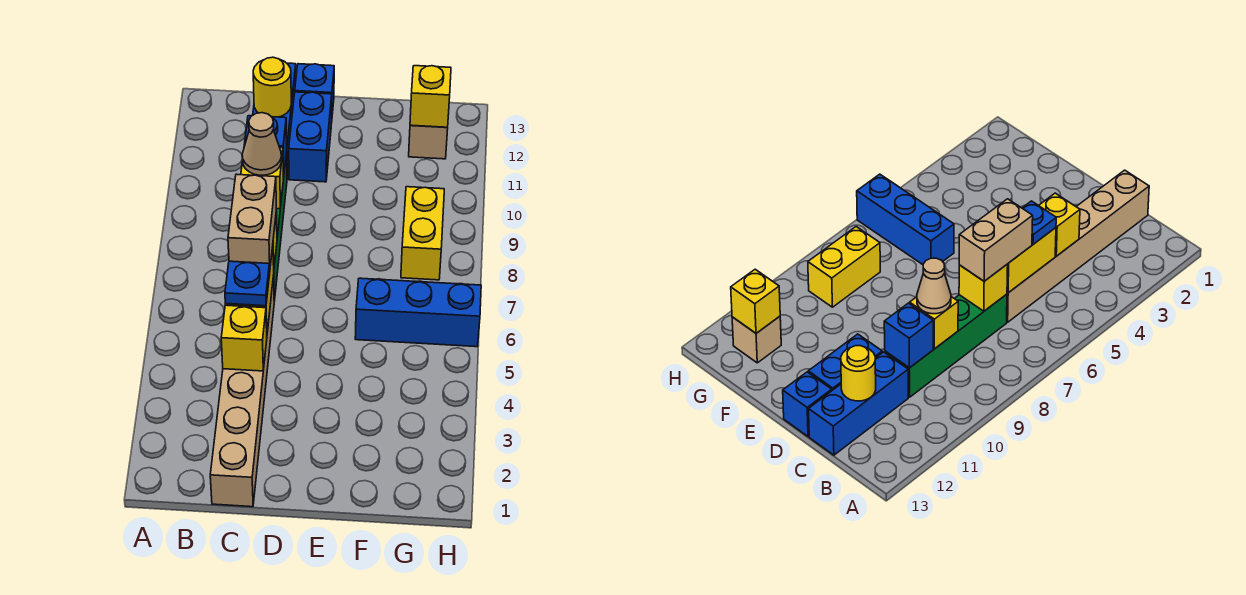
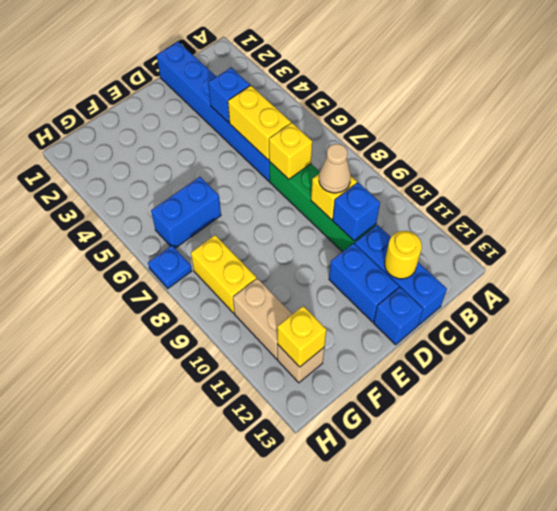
tan 1x6 brick [210,275,274,507] -> blue 1x6 brick [157,42,270,181]
yellow 1x1 brick [221,305,267,371] -> blue 1x1 brick [208,68,250,123]
blue 1x1 plate [225,261,270,306] -> blue 1x1 plate moved to [148,246,192,288]
tan 1x2 brick [228,174,276,270] -> tan 1x2 brick moved to [233,278,292,359]
blue 1x3 brick [355,278,481,347] -> blue 1x2 brick [151,177,221,248]

